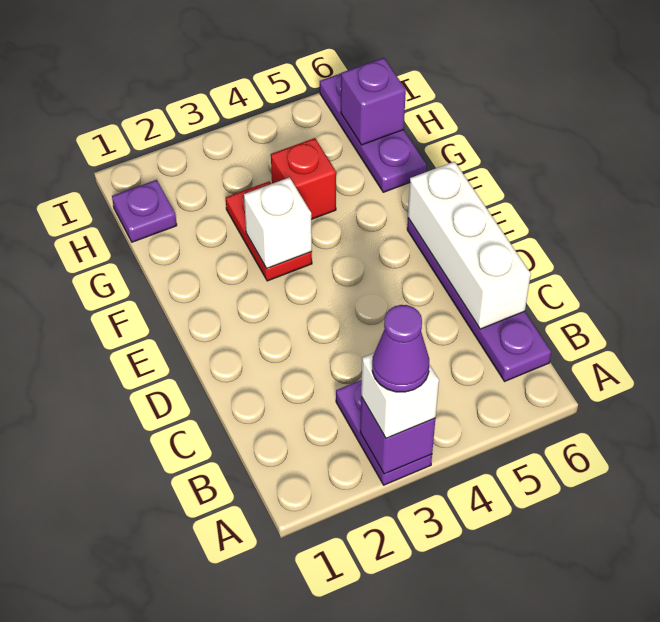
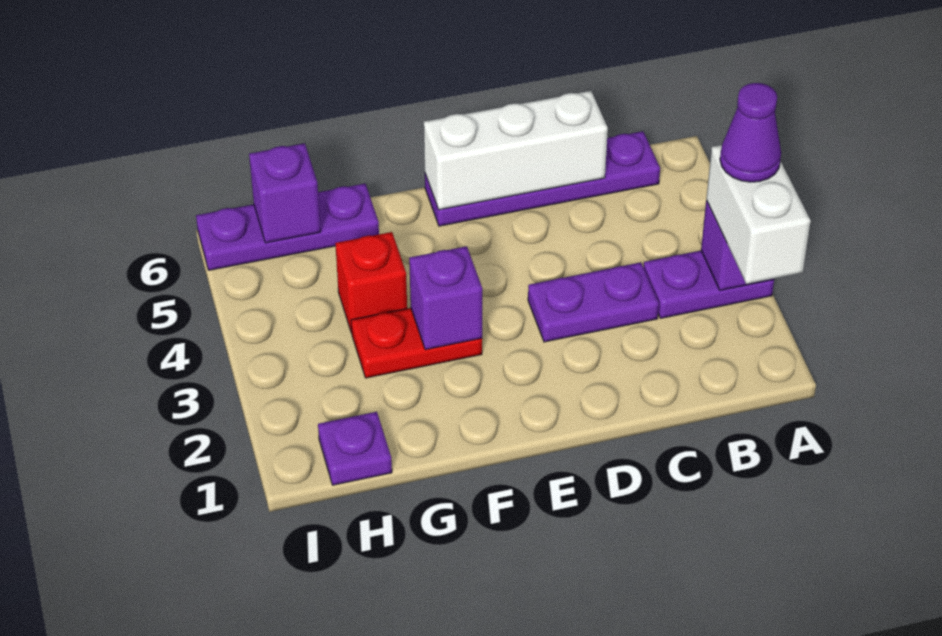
white 1x1 brick [361,353,439,438] -> white 1x2 brick [706,145,811,284]
none -> purple 1x2 plate [528,263,659,342]
white 1x1 brick [244,177,312,268] -> purple 1x1 brick [409,246,482,350]

